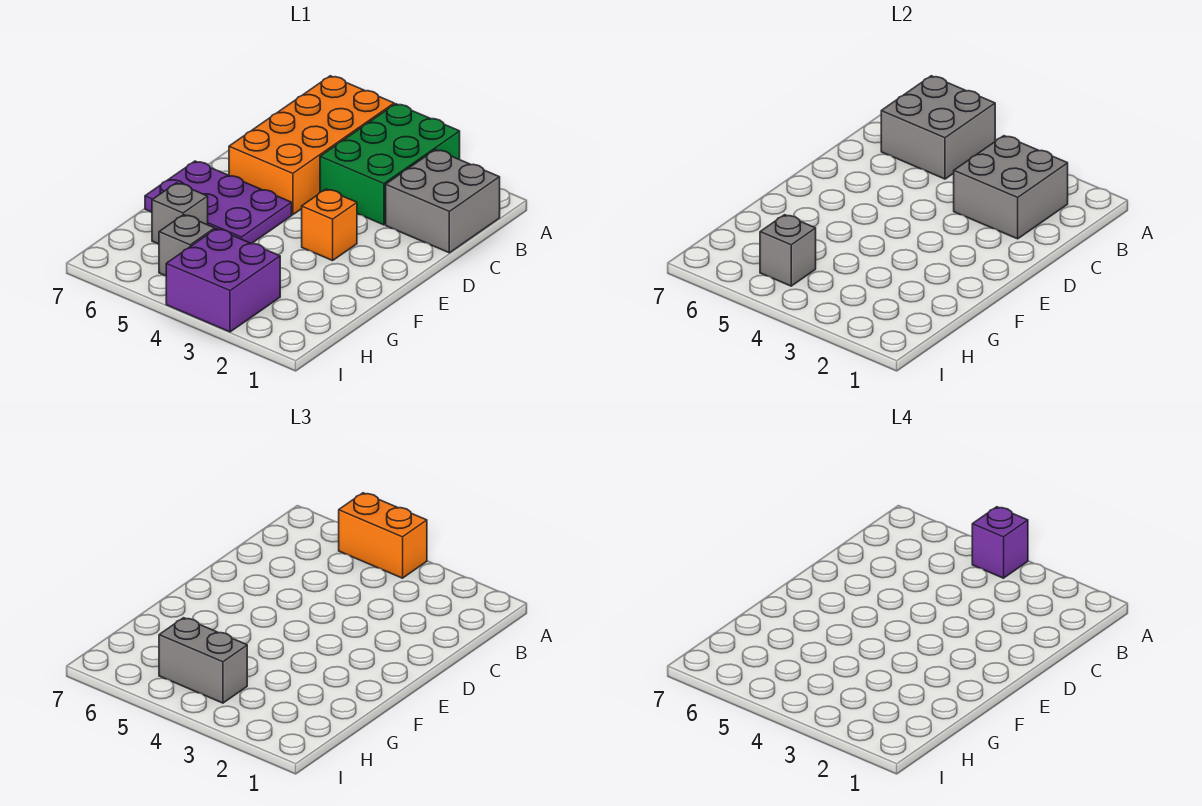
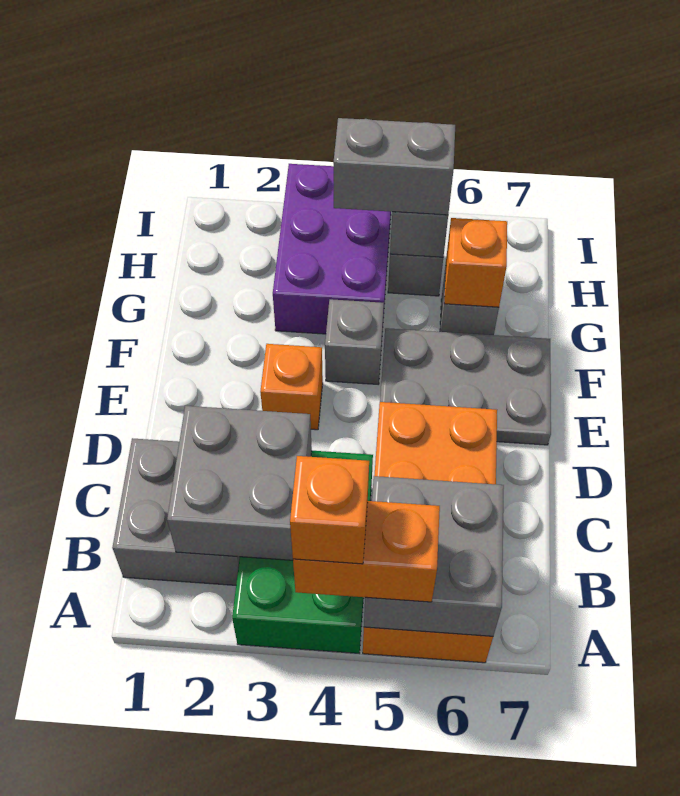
purple 1x1 brick [972,507,1028,578] -> orange 1x1 brick [290,456,369,564]
purple 2x3 plate [145,161,292,244] -> grey 2x3 plate [380,328,551,445]
none -> grey 1x1 brick [325,299,384,384]
none -> orange 1x1 brick [444,218,507,307]
purple 2x2 brick [166,229,280,332] -> purple 2x3 brick [273,164,391,334]

